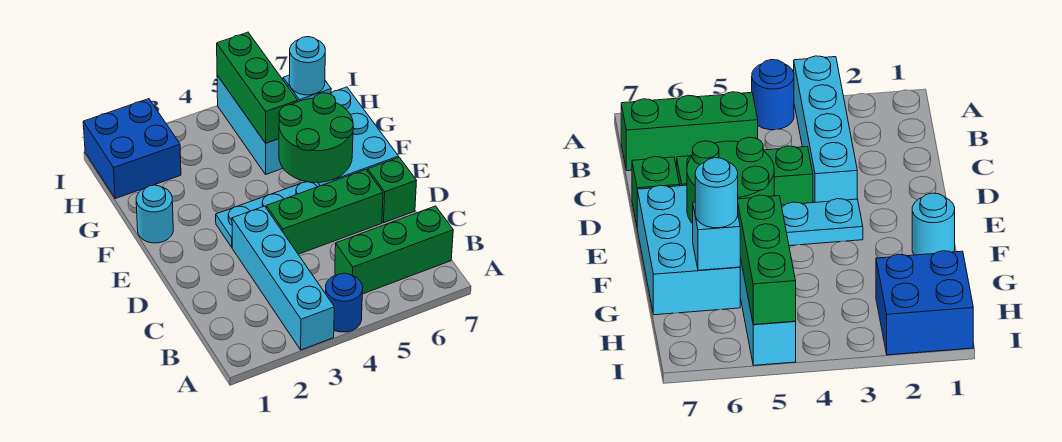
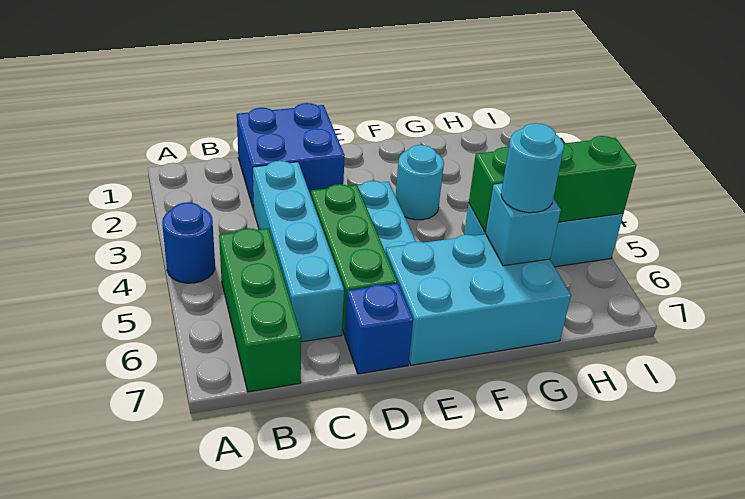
cyan 1x4 brick [232,206,334,350] -> cyan 1x4 brick turned to [253,161,344,342]
green 1x1 brick [368,157,417,223] -> blue 1x1 brick [345,283,413,374]
green 2x2 round brick [279,93,353,182] -> none
cyan 1x1 round brick [136,185,173,243] -> cyan 1x1 round brick moved to [396,145,444,220]
blue 2x2 brick [83,99,181,199] -> blue 2x2 brick moved to [237,103,345,210]

